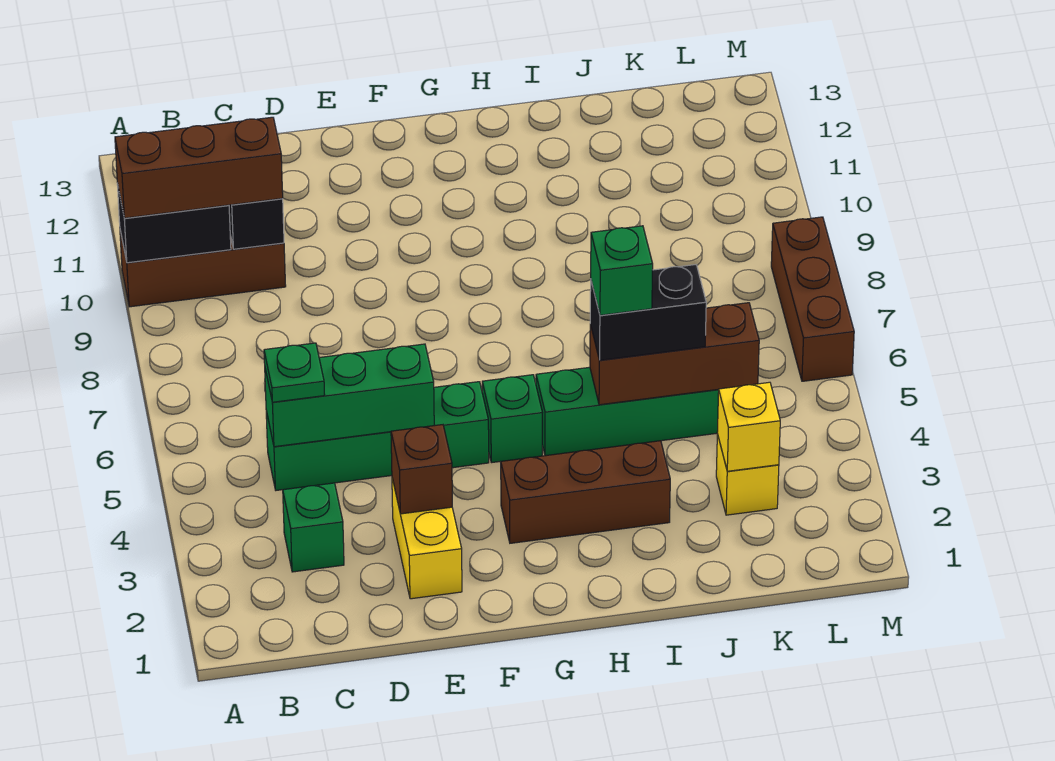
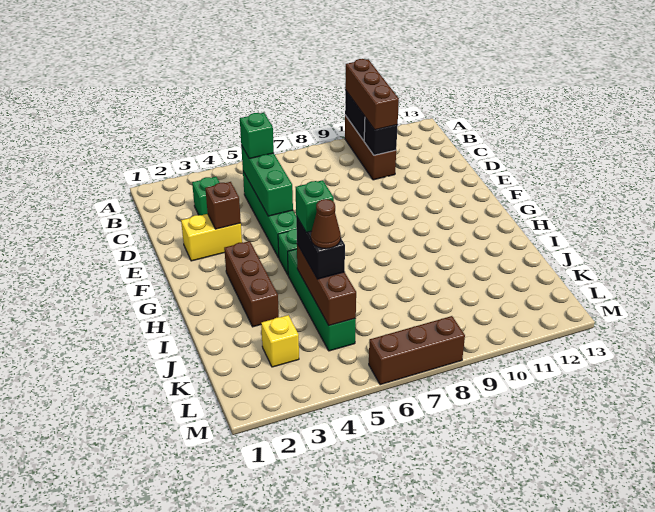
green 1x1 plate [264,343,325,402] -> green 1x1 brick [240,113,274,159]
none -> brown 1x1 cone [311,199,341,249]
yellow 1x1 brick [717,382,780,471] -> none

